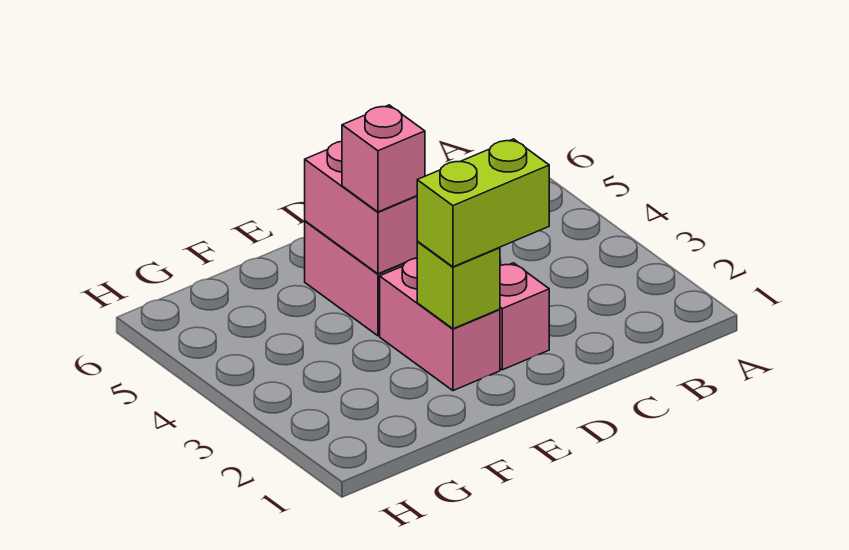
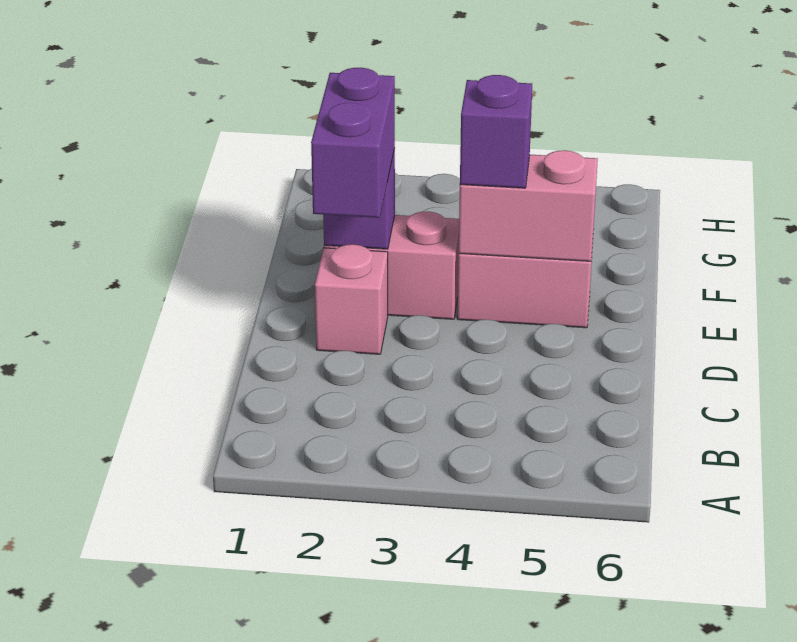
lime 1x2 brick [417,139,549,267] -> purple 1x2 brick [311,68,395,218]
lime 1x1 brick [417,242,500,329] -> purple 1x1 brick [323,149,395,249]
pink 1x1 brick [342,105,425,212] -> purple 1x1 brick [460,75,532,188]

